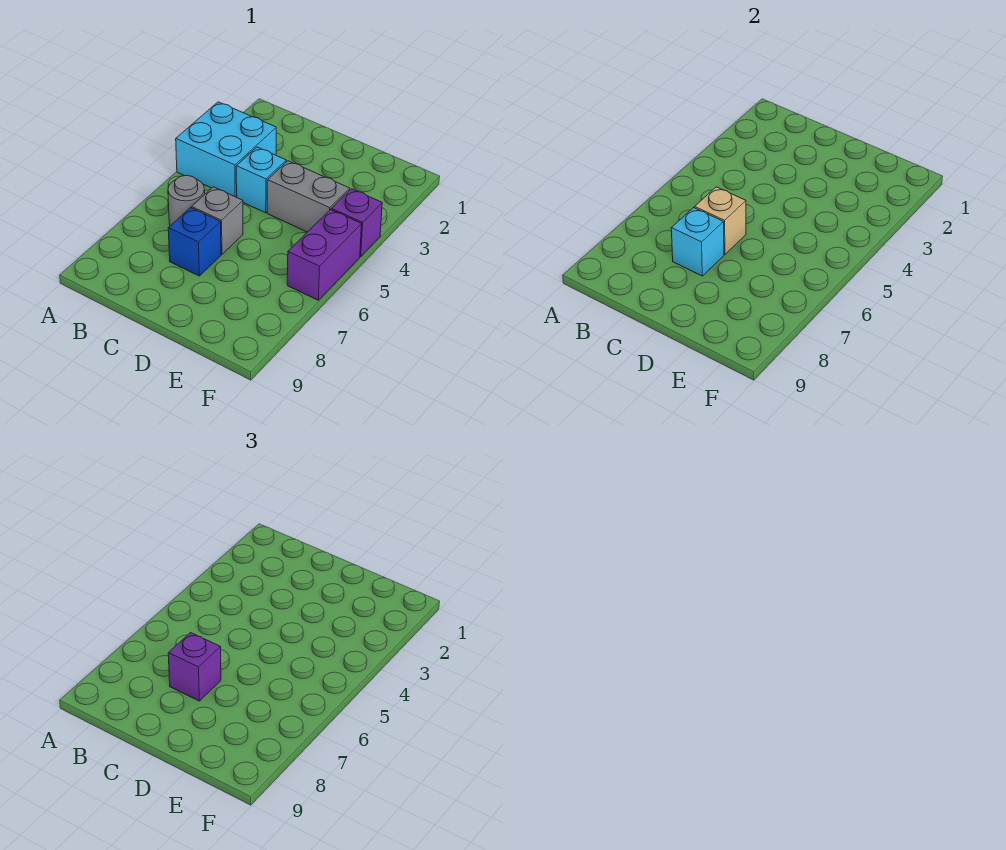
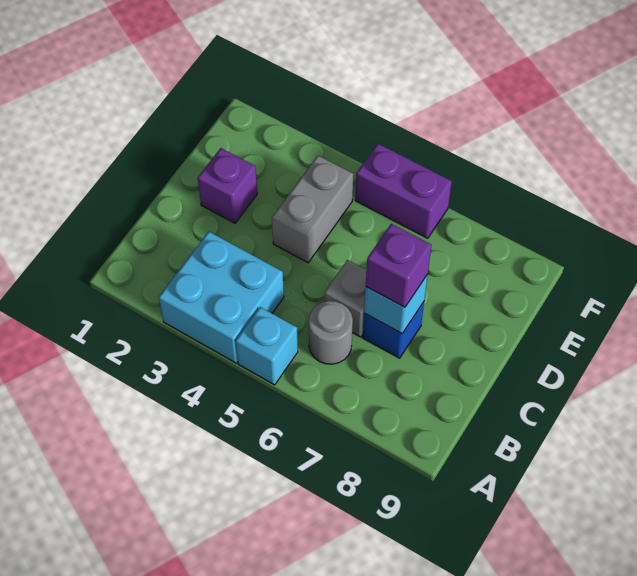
cyan 1x1 brick [236,147,286,213] -> cyan 1x1 brick moved to [236,307,298,385]
tan 1x1 brick [695,187,746,254] -> none
purple 1x1 brick [331,189,382,256] -> purple 1x1 brick moved to [198,148,257,223]

